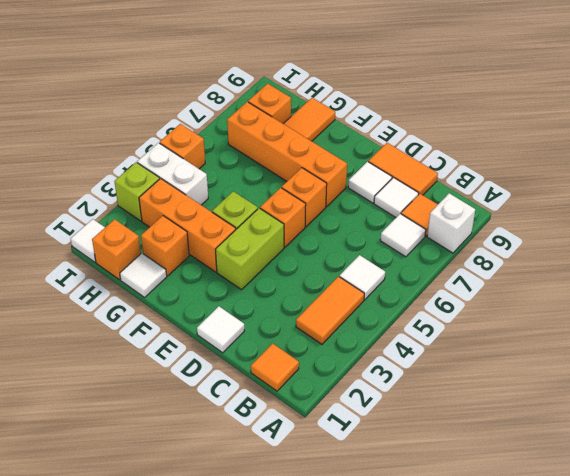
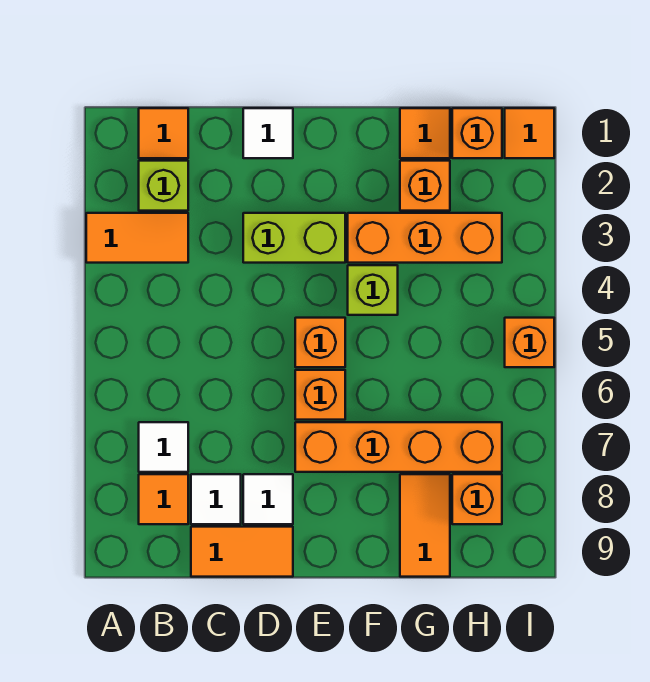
white 1x1 brick [427,193,475,253] -> none
orange 1x2 tile [296,277,364,344] -> orange 1x2 tile turned to [86,213,188,263]
white 1x1 tile [339,255,385,300] -> none
lime 1x2 brick [215,208,284,290] -> lime 1x2 brick turned to [243,213,345,263]
white 1x1 tile [120,253,167,297] -> orange 1x1 tile [400,108,450,158]
white 1x2 brick [137,143,208,205] -> none
white 1x1 tile [71,219,105,262] -> orange 1x1 tile [505,108,554,158]
lime 1x1 brick [114,162,160,221] -> lime 1x1 brick moved to [139,161,188,211]

